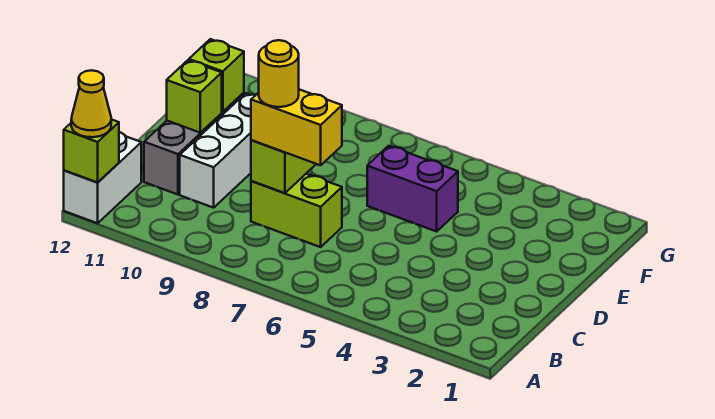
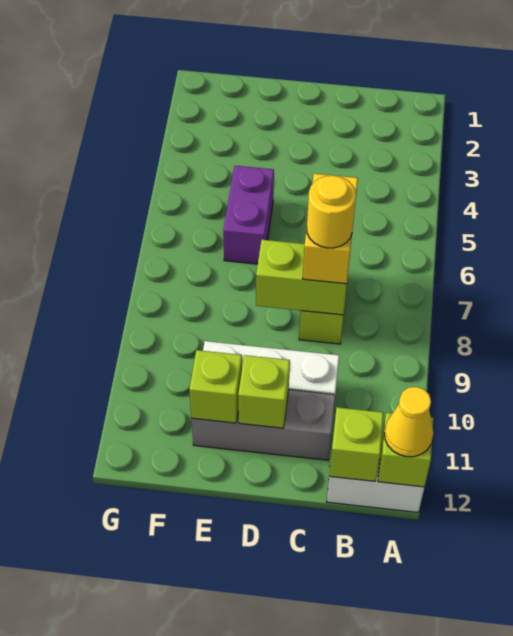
none -> lime 1x1 brick [329,407,384,481]

